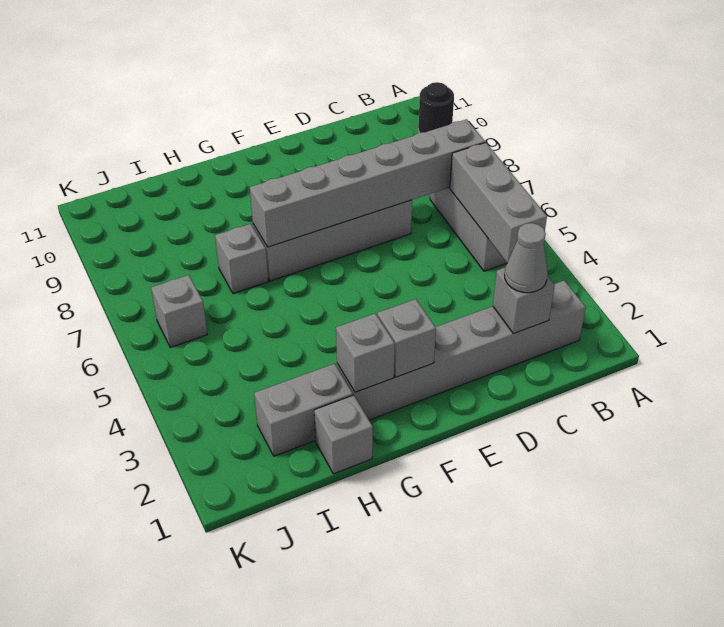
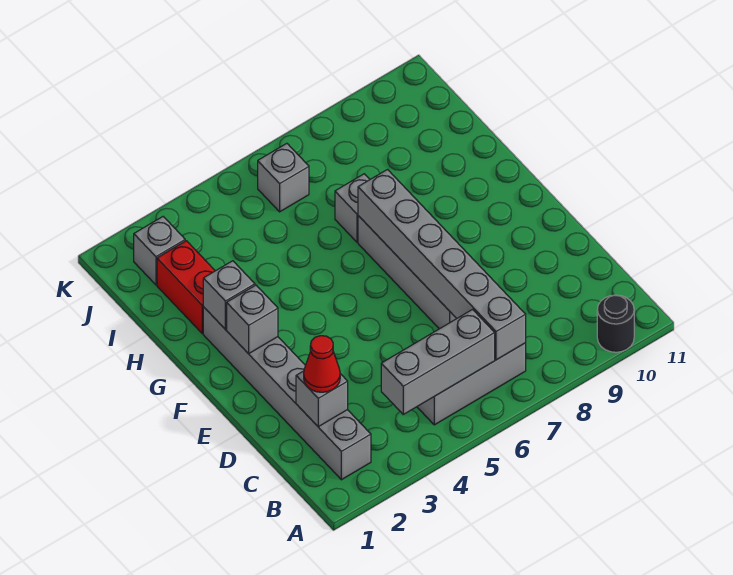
grey 1x1 cone [505,223,548,293] -> red 1x1 cone [304,336,340,392]
grey 1x1 brick [314,395,373,474] -> grey 1x1 brick moved to [134,217,185,285]
grey 1x2 brick [254,364,353,456] -> red 1x2 brick [157,241,215,333]

